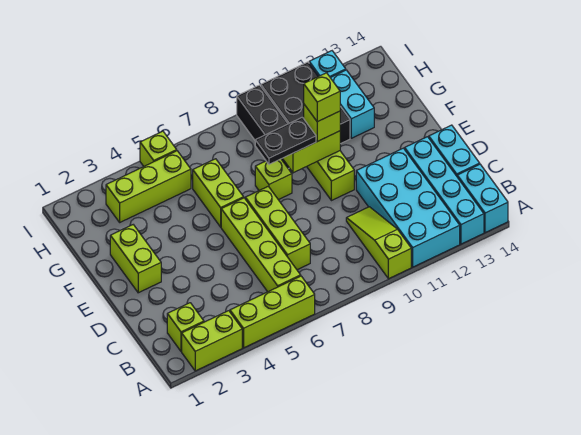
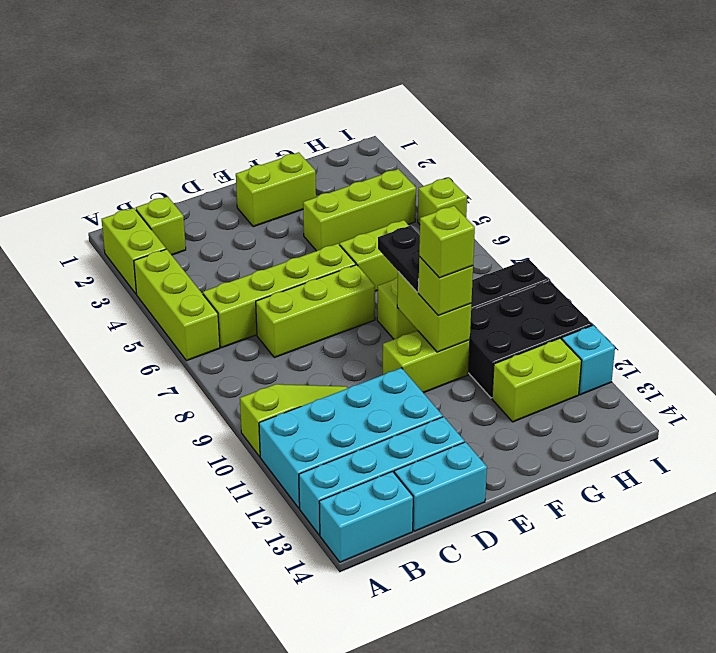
cyan 1x2 brick [330,70,374,138] -> lime 1x2 brick [492,338,582,422]
lime 1x3 brick [106,151,191,222] -> lime 1x3 brick turned to [303,169,416,251]

